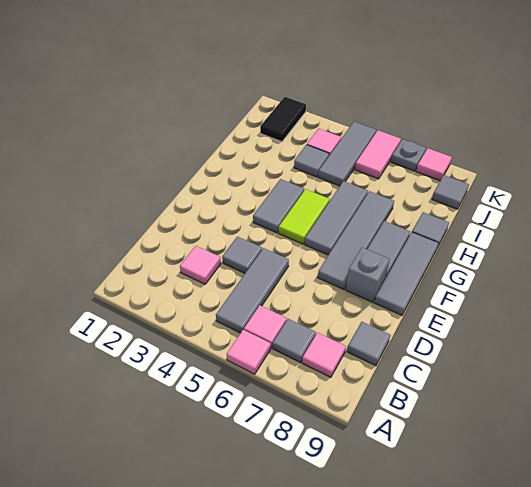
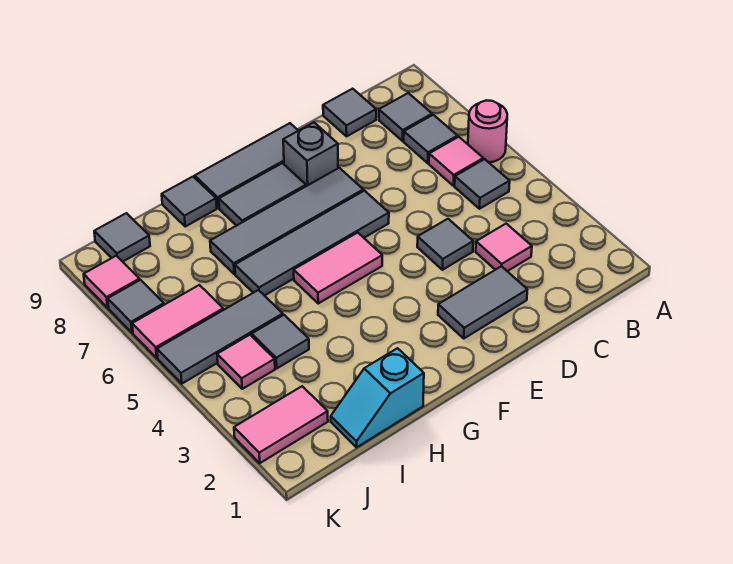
pink 1x1 tile [227,330,271,374] -> pink 1x1 round brick [468,100,507,162]
grey 1x3 tile [216,248,289,333] -> grey 1x1 tile [455,159,510,209]
pink 1x1 tile [302,333,346,377] -> grey 1x1 tile [379,93,432,141]
grey 1x2 tile [253,179,304,233] -> grey 1x2 tile moved to [438,266,527,338]
lime 1x2 tile [279,189,330,244] -> pink 1x2 tile [294,233,382,303]
grey 1x3 tile [305,181,368,255] -> grey 1x4 tile [235,191,389,296]
none -> cyan 1x2 slope [331,348,424,447]
black 1x2 tile [260,97,306,142] -> pink 1x2 tile [234,386,328,463]
grey 1x1 plate [391,139,426,171] -> grey 1x1 tile [108,280,164,333]

